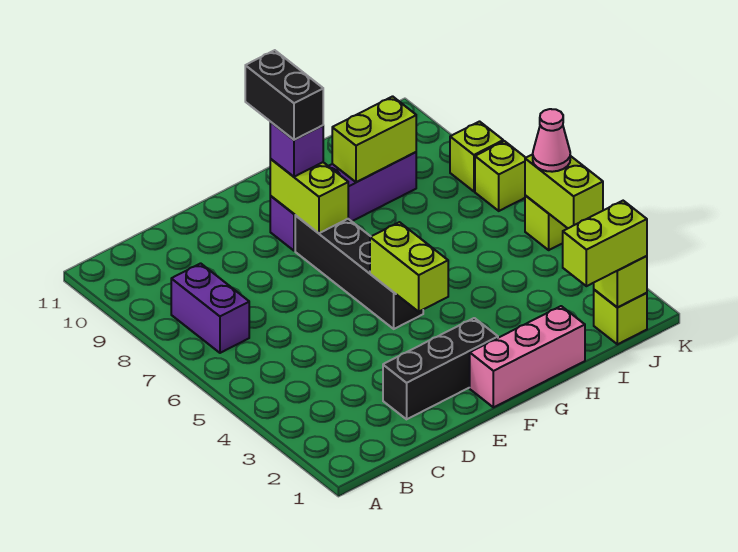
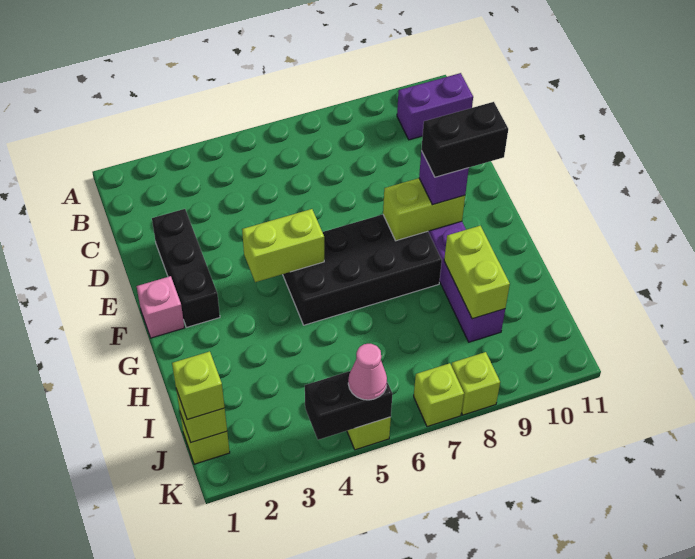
purple 1x2 brick [171,263,249,353] -> purple 1x2 brick moved to [397,73,473,140]
pink 1x3 brick [470,306,585,407] -> pink 1x1 brick [136,276,185,338]
black 1x4 brick [295,215,423,329] -> black 2x4 brick [283,214,442,325]
lime 1x2 brick [563,201,647,286] -> lime 1x1 brick [172,351,225,420]
lime 1x2 brick [525,154,603,228] -> black 1x2 brick [305,371,392,440]

